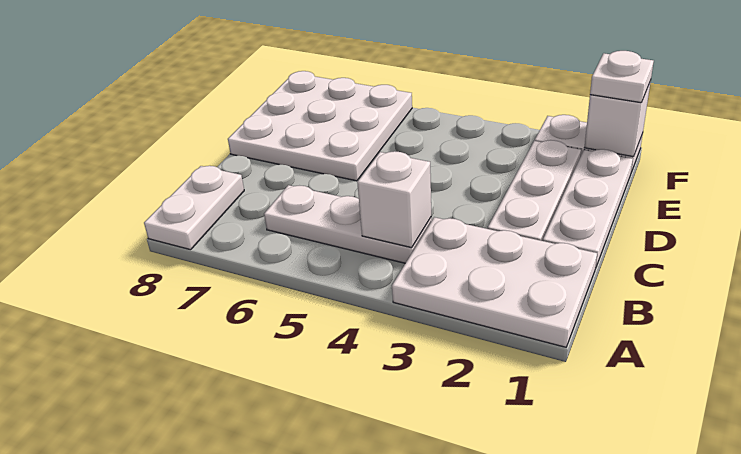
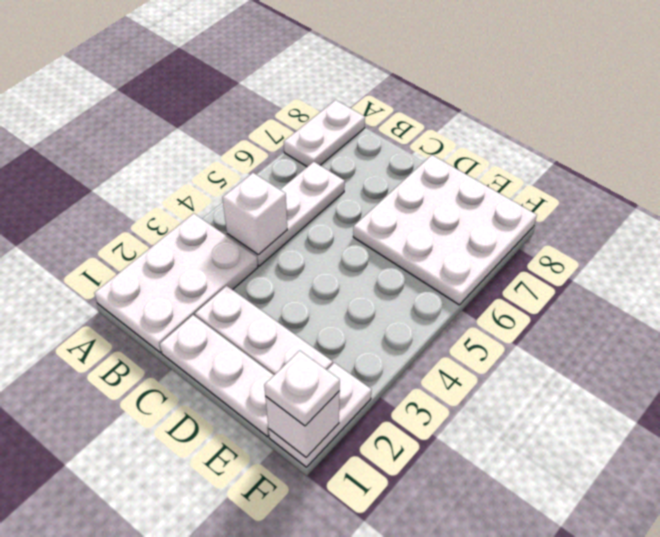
white 1x2 plate [144,166,244,250] -> white 1x2 plate turned to [284,100,365,167]

